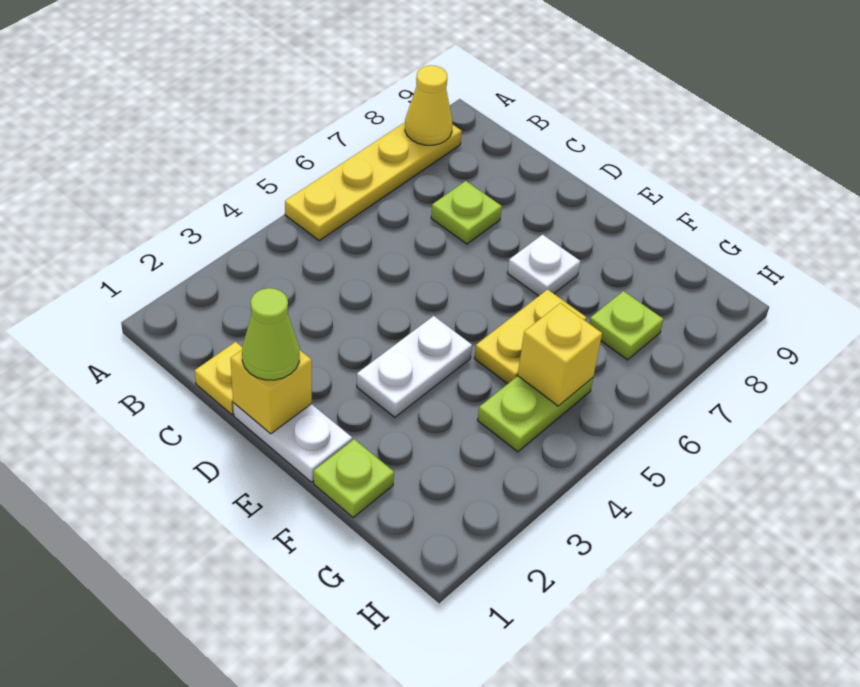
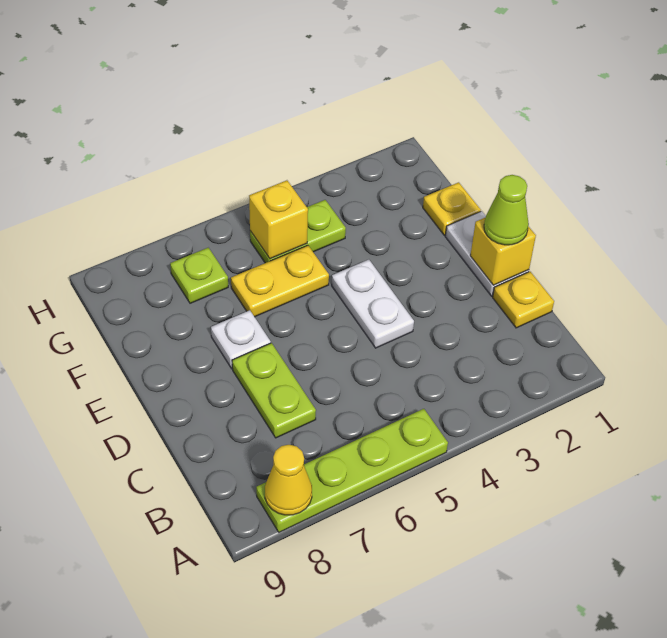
yellow 1x4 plate [285,122,462,241] -> lime 1x4 plate [256,409,448,532]
lime 1x1 plate [431,181,502,244] -> lime 1x2 plate [232,343,316,438]
white 1x2 plate [357,316,472,417] -> white 1x2 plate turned to [332,260,414,348]
lime 1x1 plate [314,439,394,518] -> yellow 1x1 plate [423,182,481,235]

